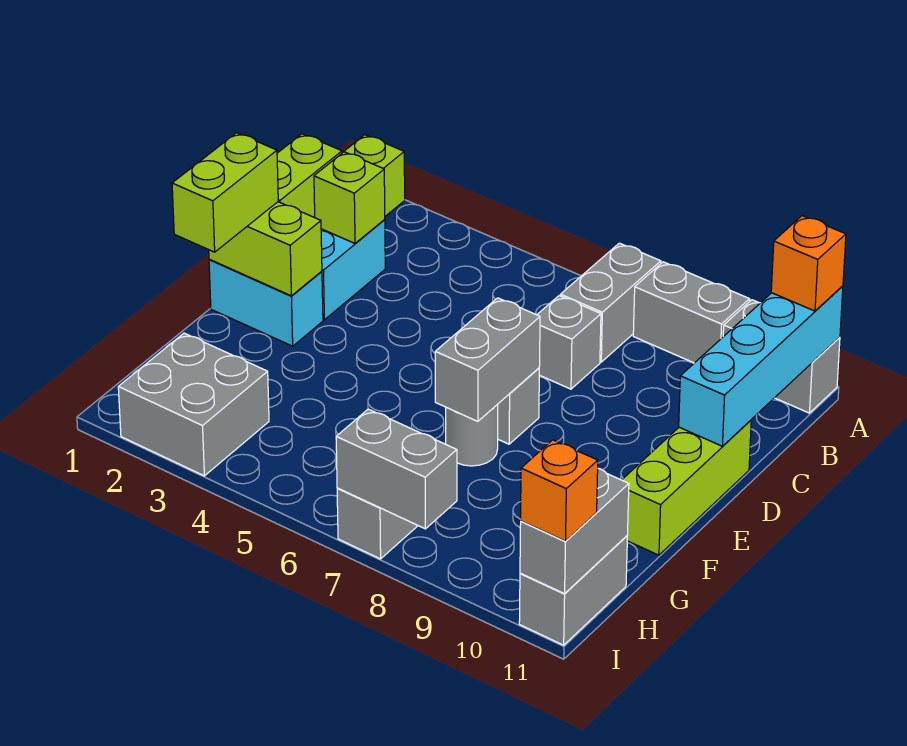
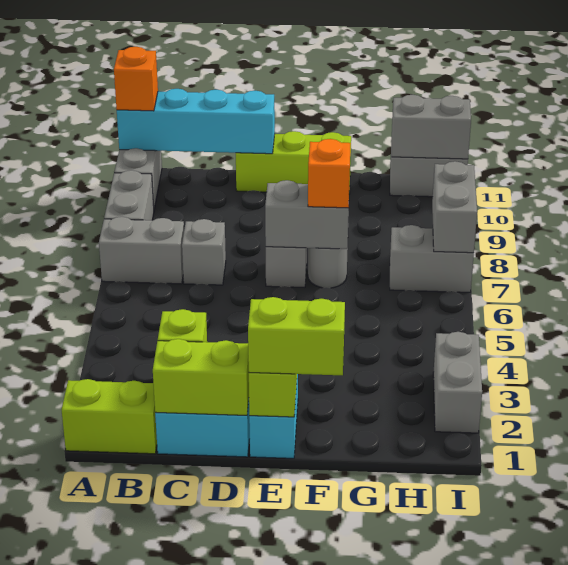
grey 2x2 brick [118,333,269,476] -> grey 1x2 brick [433,332,482,433]
orange 1x1 brick [521,440,598,541] -> orange 1x1 brick moved to [308,139,351,208]

